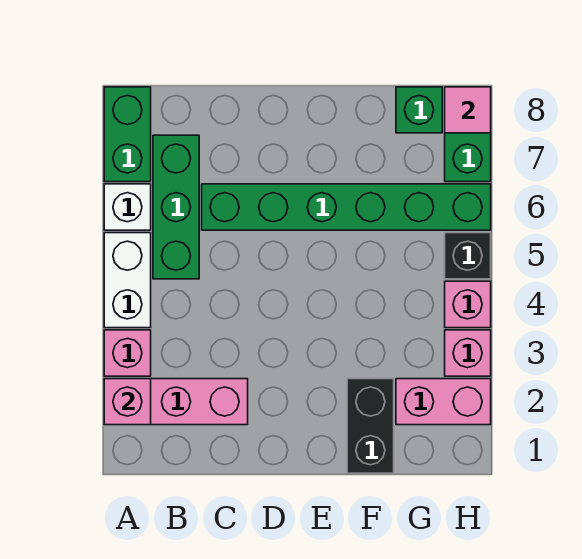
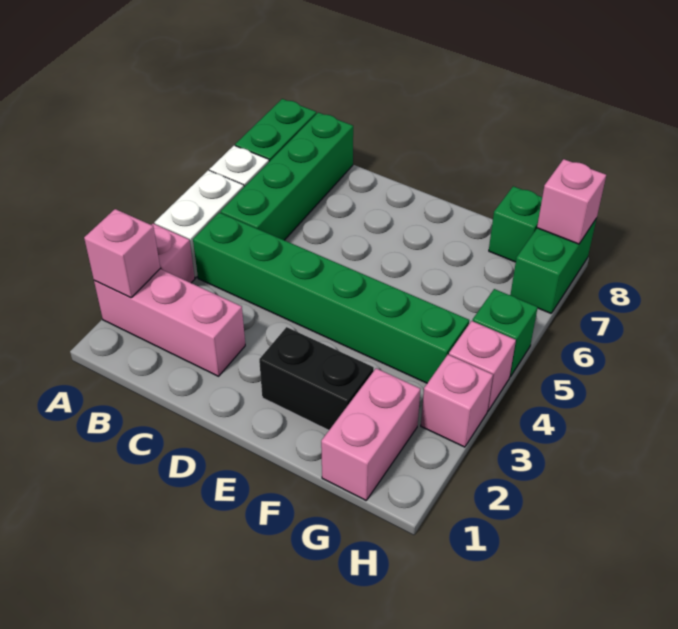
green 1x3 brick [153,135,199,279] -> green 1x4 brick [220,112,353,240]
green 1x6 brick [202,184,491,230] -> green 1x6 brick moved to [193,213,469,383]
black 1x2 brick [347,379,394,473] -> black 1x2 brick turned to [259,327,374,430]
pink 1x2 brick [396,379,491,425] -> pink 1x2 brick turned to [321,368,420,500]
black 1x1 brick [445,233,491,279] -> green 1x1 brick [473,289,538,377]
pink 1x1 tile [445,87,491,133] -> pink 1x1 brick [537,159,606,244]

